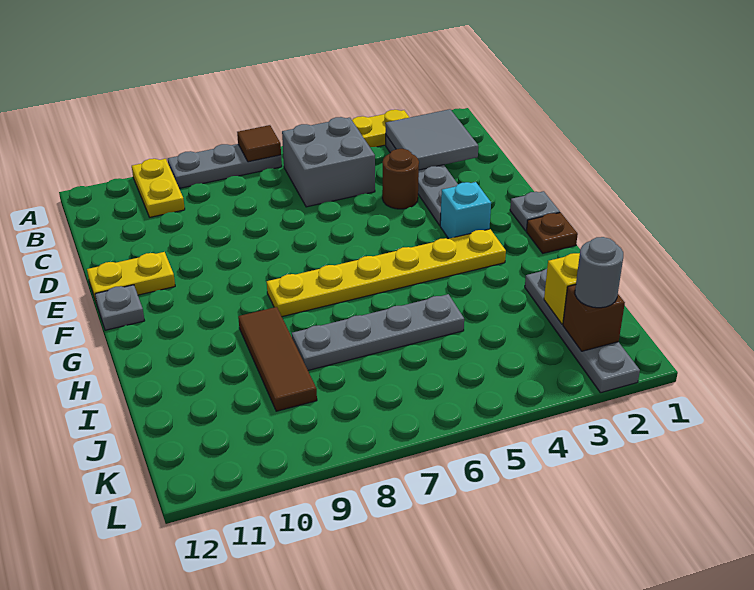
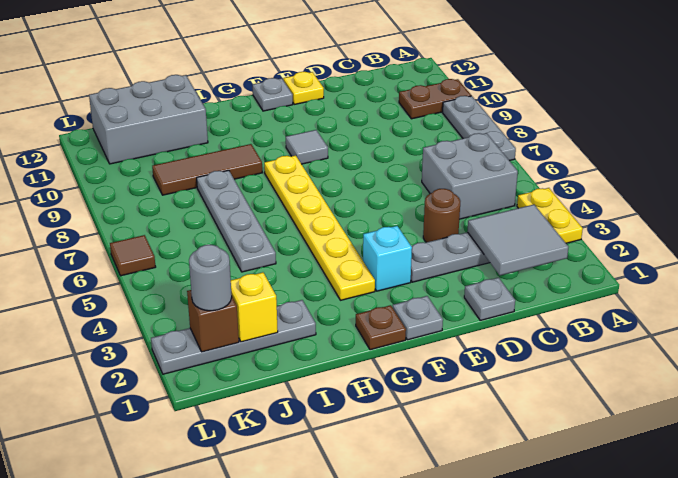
brown 1x1 tile [237,125,281,162] -> brown 1x1 tile moved to [110,235,156,276]
yellow 1x2 plate [132,159,185,217] -> brown 1x2 plate [399,79,471,119]
none -> grey 1x1 plate [464,278,515,320]
yellow 1x2 plate [87,252,175,301] -> yellow 1x1 plate [283,72,324,104]
none -> grey 1x1 tile [286,130,328,164]
none -> grey 2x3 brick [89,75,208,164]

